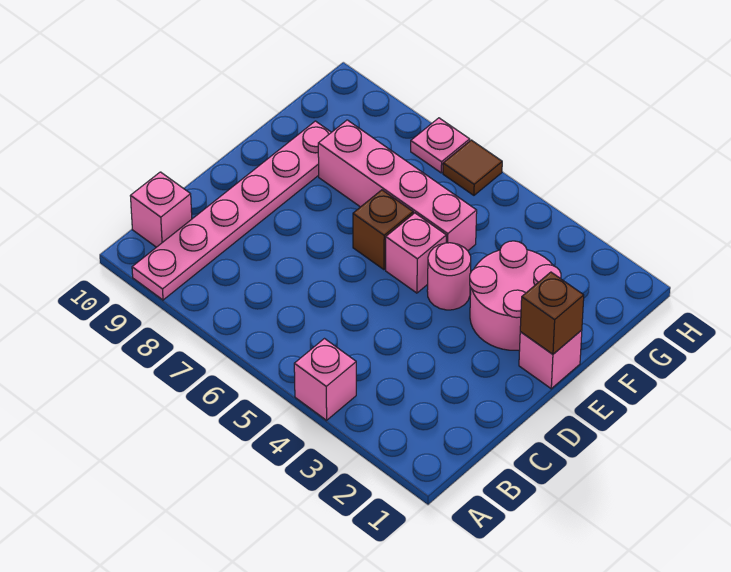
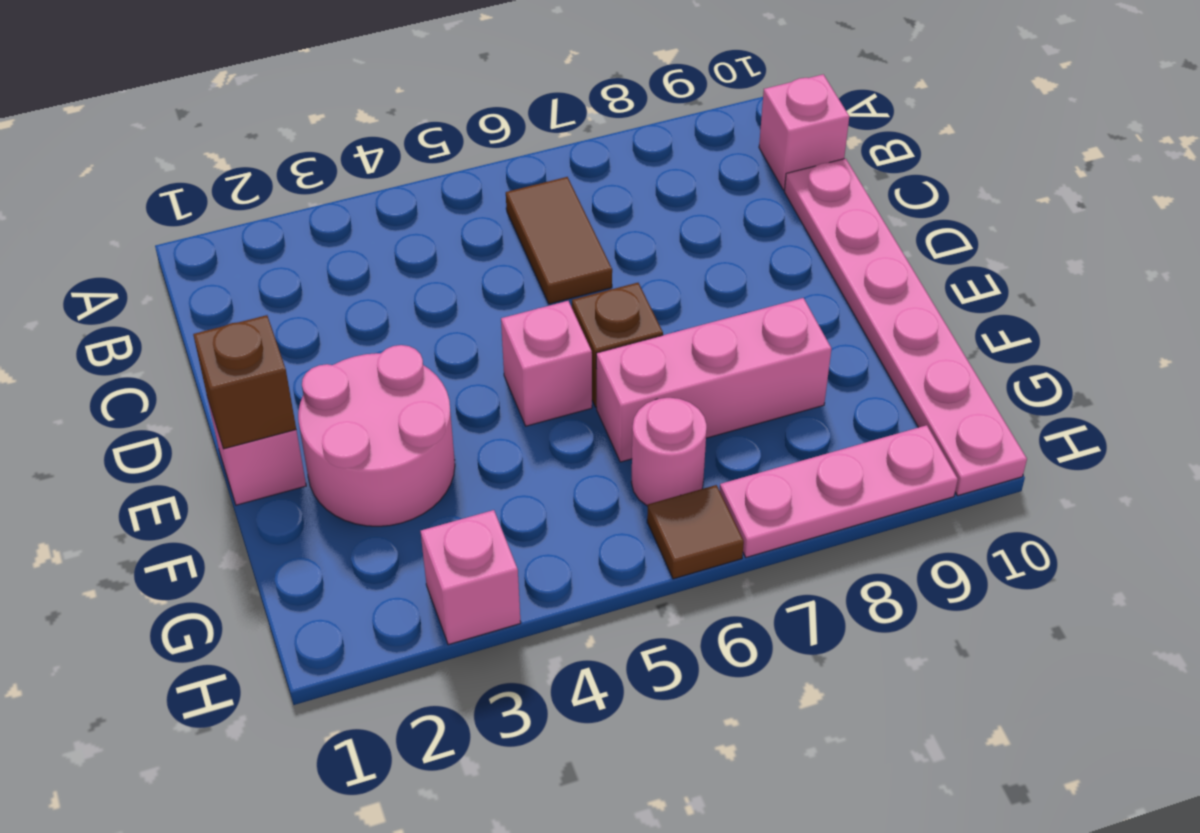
pink 1x1 brick [294,339,356,420] -> pink 1x1 brick moved to [421,510,521,645]
pink 1x6 plate [132,121,331,300] -> pink 1x6 plate moved to [784,158,1027,495]
none -> brown 1x2 tile [506,177,612,304]
pink 1x1 round brick [427,243,471,310] -> pink 1x1 round brick moved to [631,398,707,506]
pink 1x4 brick [318,120,477,251] -> pink 1x3 brick [596,298,832,462]
pink 1x1 plate [411,118,470,173] -> pink 1x3 plate [720,425,958,557]

